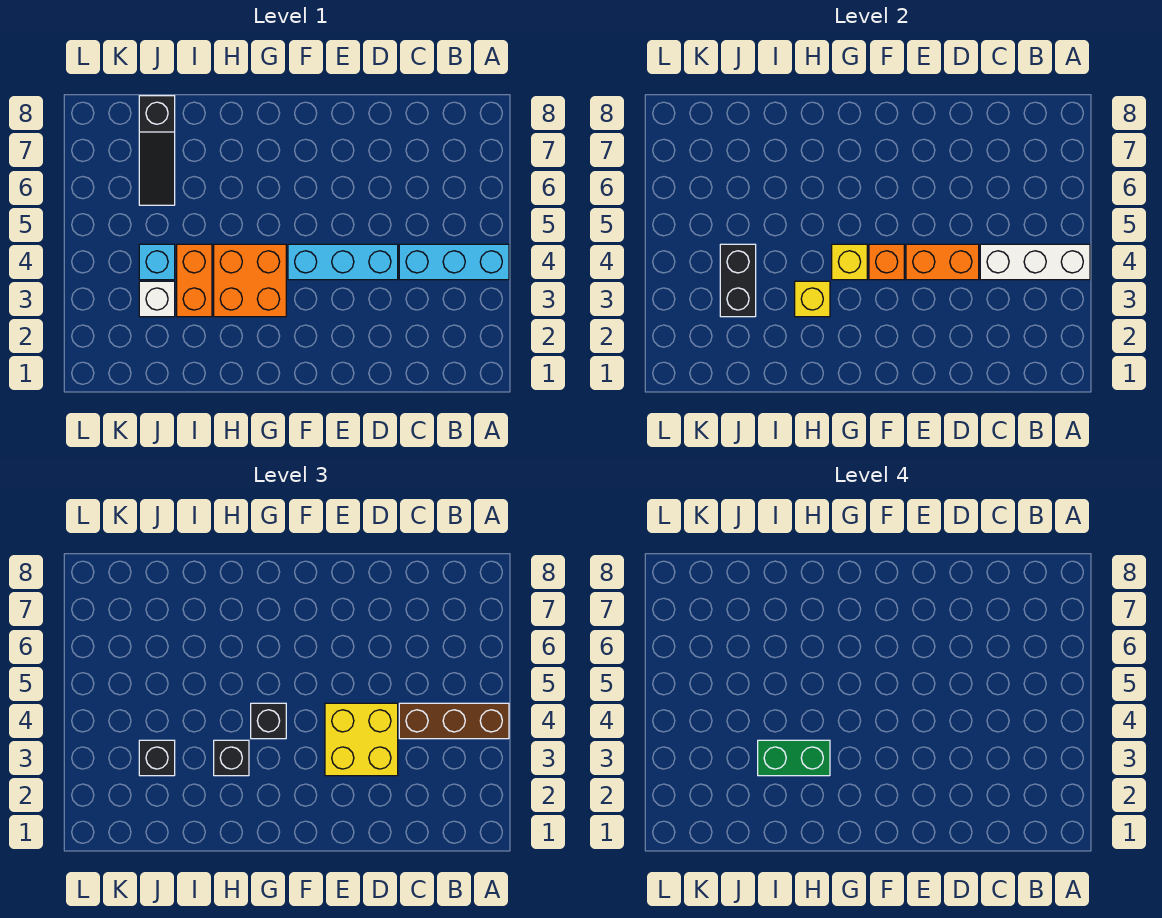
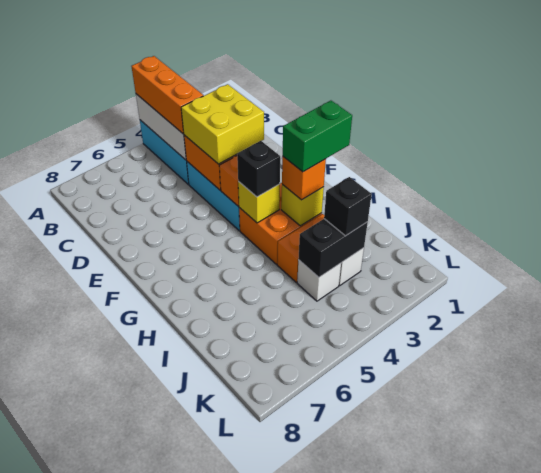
brown 1x3 brick [399,703,509,739] -> orange 1x3 brick [131,56,203,134]
black 1x1 brick [214,740,249,776] -> orange 1x1 brick [282,156,326,200]
green 1x2 brick [758,740,830,776] -> green 1x2 brick turned to [283,101,352,172]
cyan 1x1 brick [139,244,175,280] -> white 1x1 brick [297,260,341,301]
black 1x3 slope [139,96,175,205] -> none

